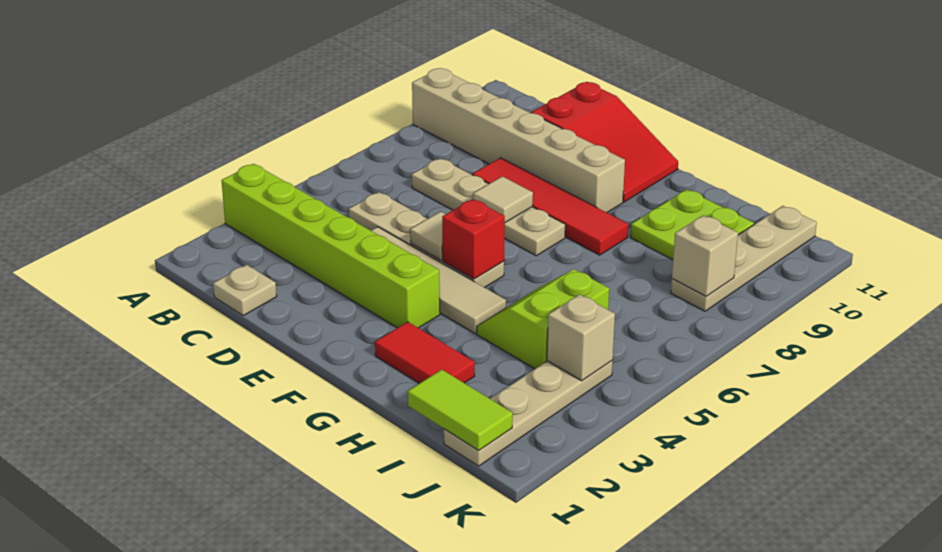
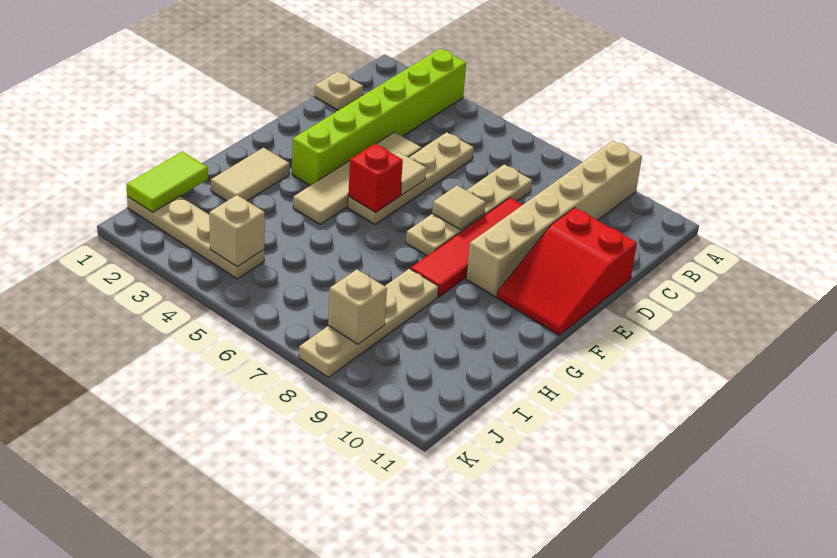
red 1x2 tile [375,322,475,383] -> tan 1x2 tile [211,148,290,201]
lime 2x2 slope [477,269,609,369] -> none
lime 2x2 plate [631,189,754,260] -> none
tan 1x4 plate [671,206,817,311] -> tan 1x4 plate turned to [299,269,438,377]

